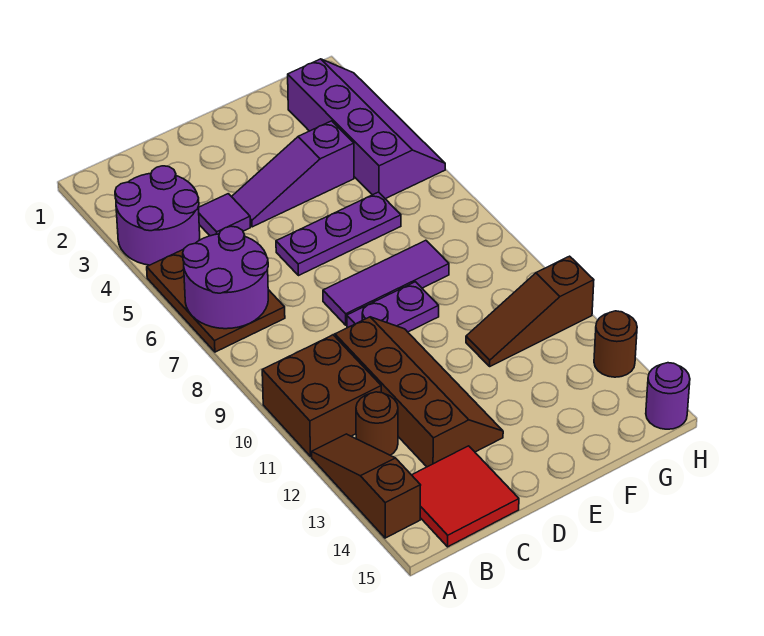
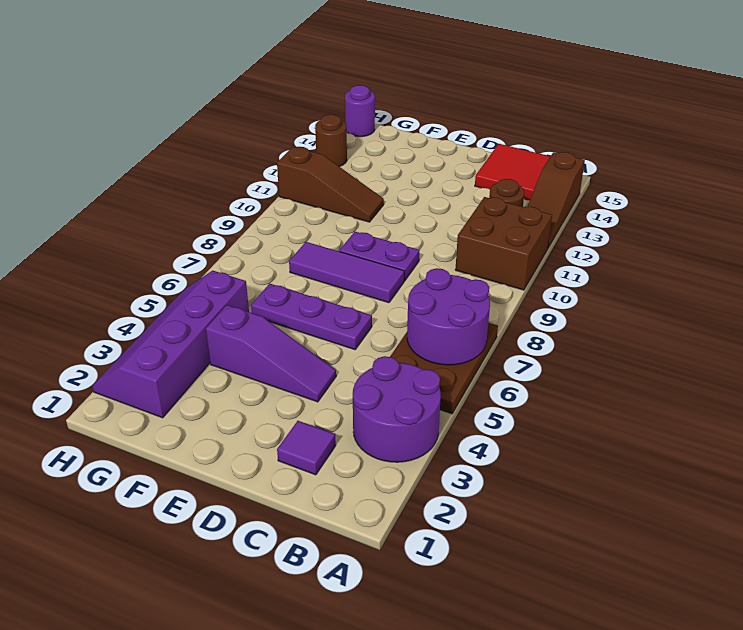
purple 1x1 tile [199,194,250,236] -> purple 1x1 tile moved to [277,421,336,475]
brown 2x4 slope [335,317,503,467] -> none

